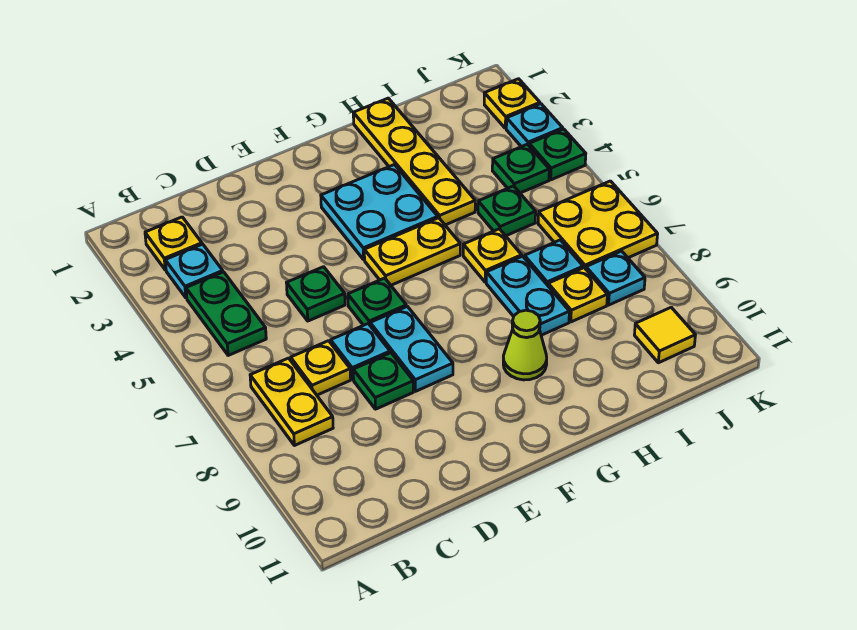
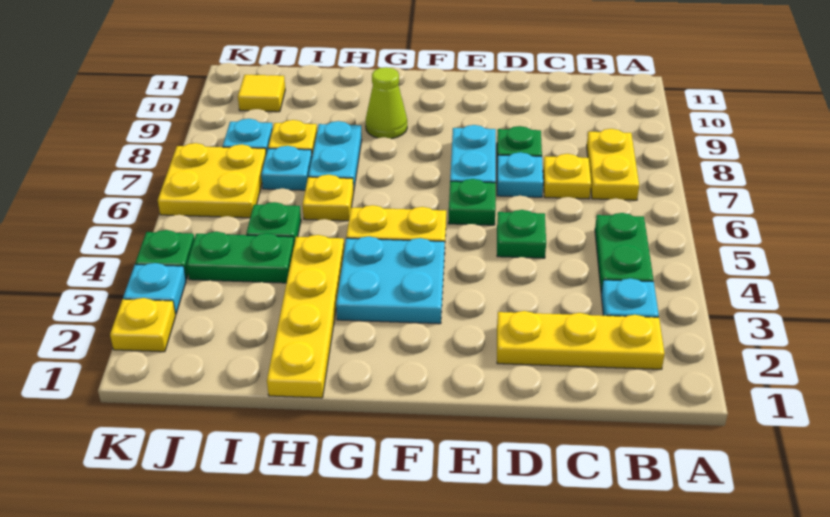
yellow 1x1 plate [145,217,202,270] -> yellow 1x3 plate [497,311,665,369]
green 1x1 plate [492,144,549,193] -> green 1x2 plate [187,232,294,283]

